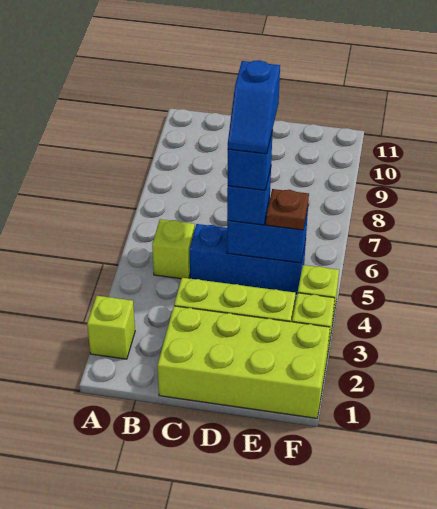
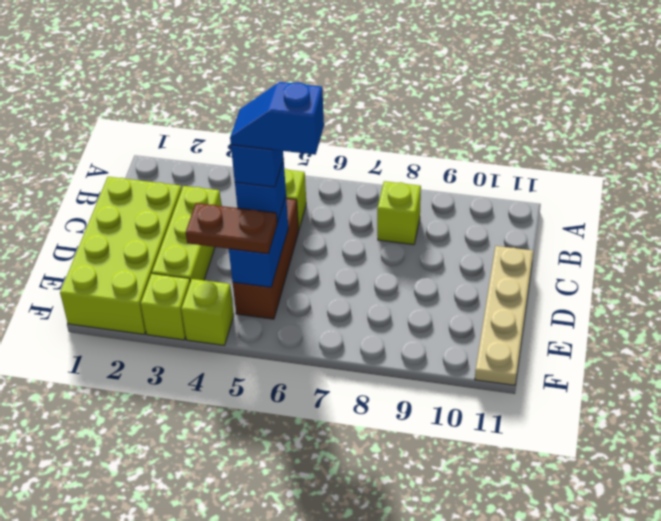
lime 1x1 brick [87,296,135,359] -> lime 1x1 brick moved to [377,181,421,245]
blue 1x3 brick [190,224,306,294] -> brown 1x3 brick [233,198,299,319]
none -> tan 1x4 plate [475,246,533,385]
brown 1x1 plate [266,189,309,230] -> brown 1x2 plate [185,203,277,254]

